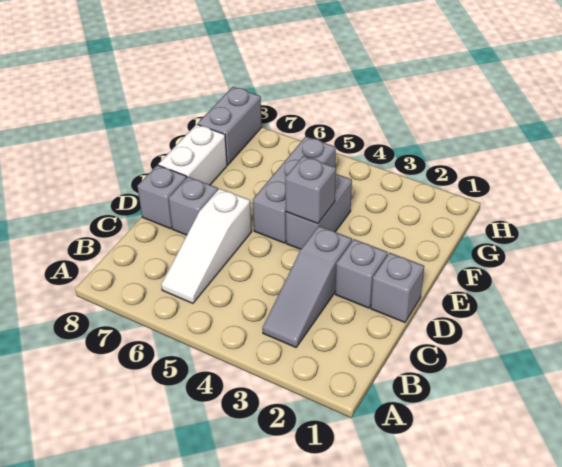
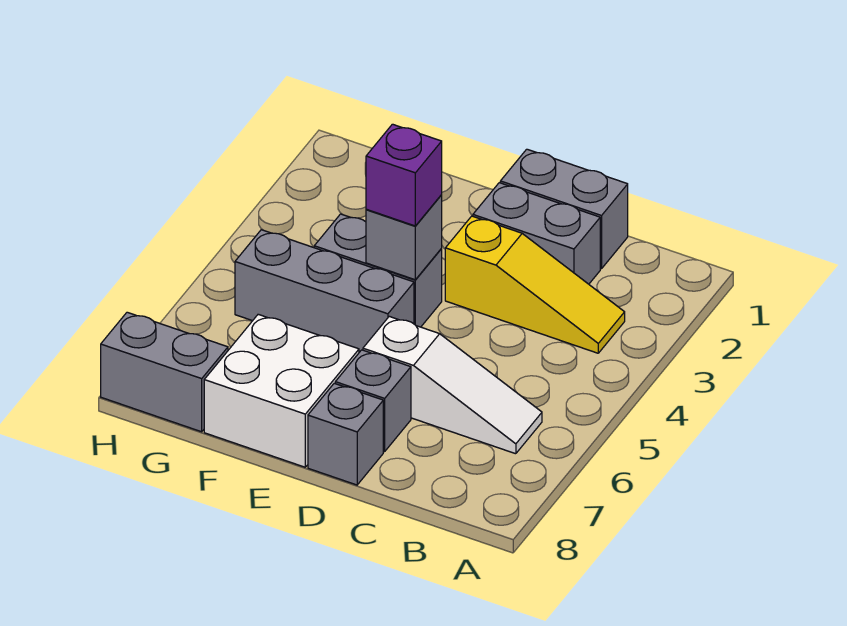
grey 1x3 slope [262,226,352,347] -> yellow 1x3 slope [445,216,625,353]
grey 1x1 brick [371,253,424,322] -> grey 1x2 brick [500,149,628,269]
grey 1x1 brick [335,239,388,308] -> grey 1x2 brick [473,183,600,284]
none -> purple 1x1 brick [366,124,442,226]
white 1x2 brick [158,124,227,185] -> white 2x2 brick [204,314,359,467]

